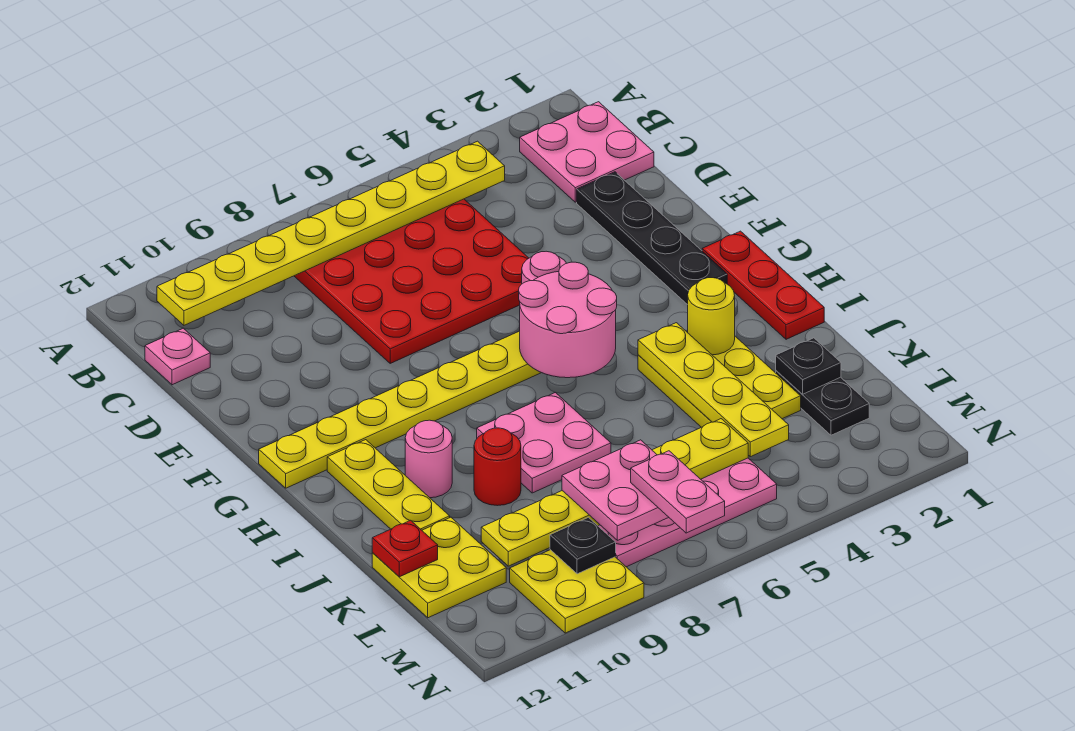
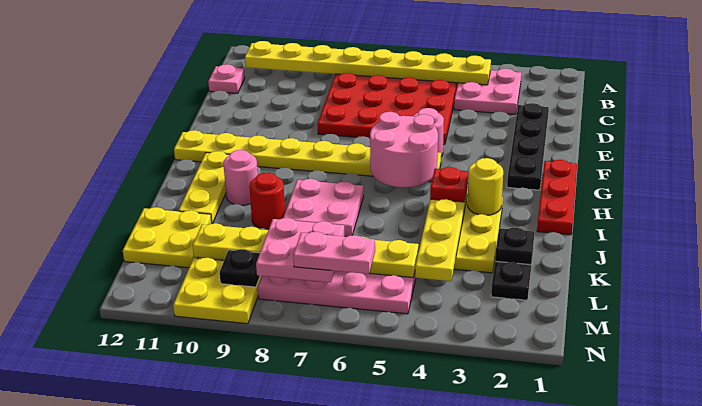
pink 2x2 plate [520,102,654,202] -> pink 2x2 plate moved to [454,69,521,114]
red 1x1 plate [372,520,438,577] -> red 1x1 plate moved to [430,167,468,202]
pink 1x2 plate [631,451,725,533] -> pink 1x2 plate turned to [293,232,375,274]

